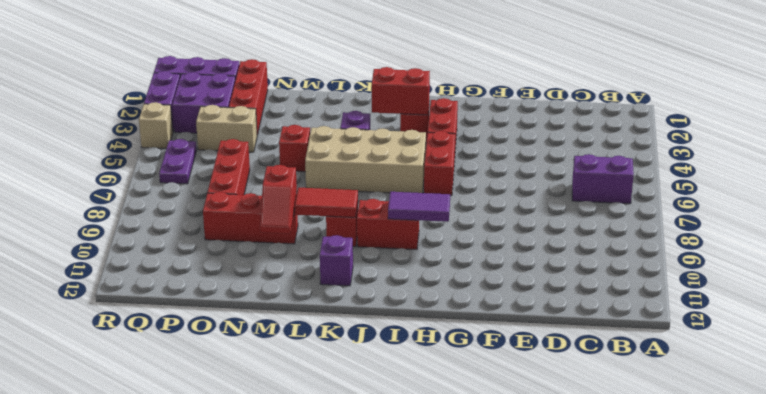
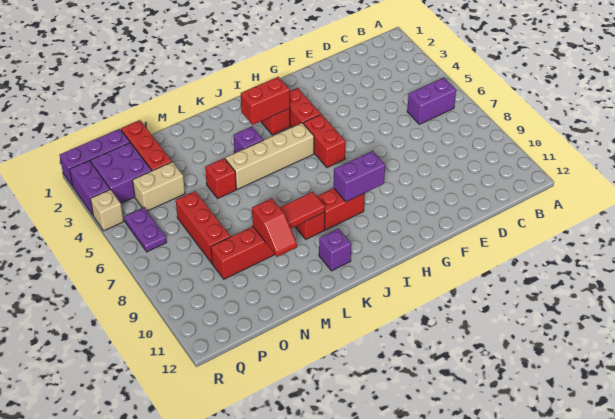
purple 1x2 tile [388,192,450,222] -> purple 1x2 brick [334,151,385,202]
tan 2x4 brick [305,126,426,193] -> tan 1x4 brick [225,123,314,189]

